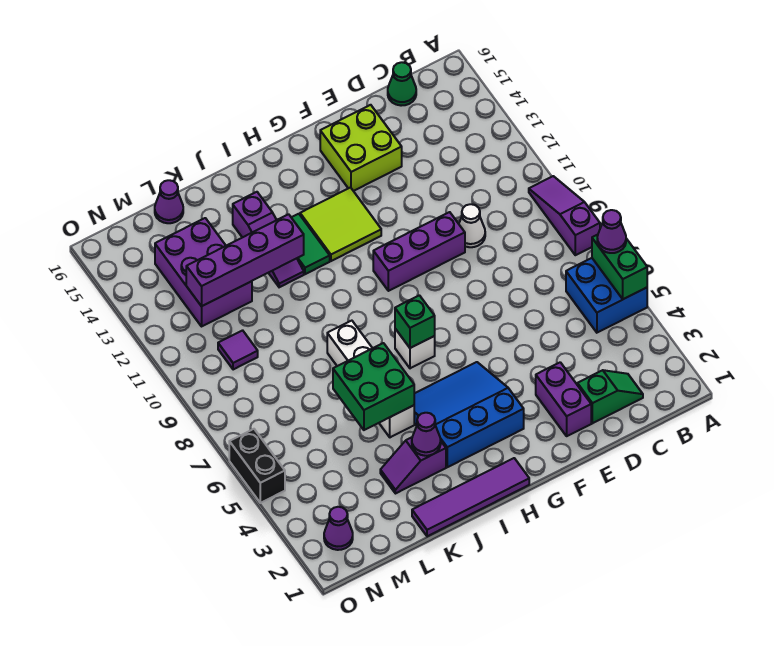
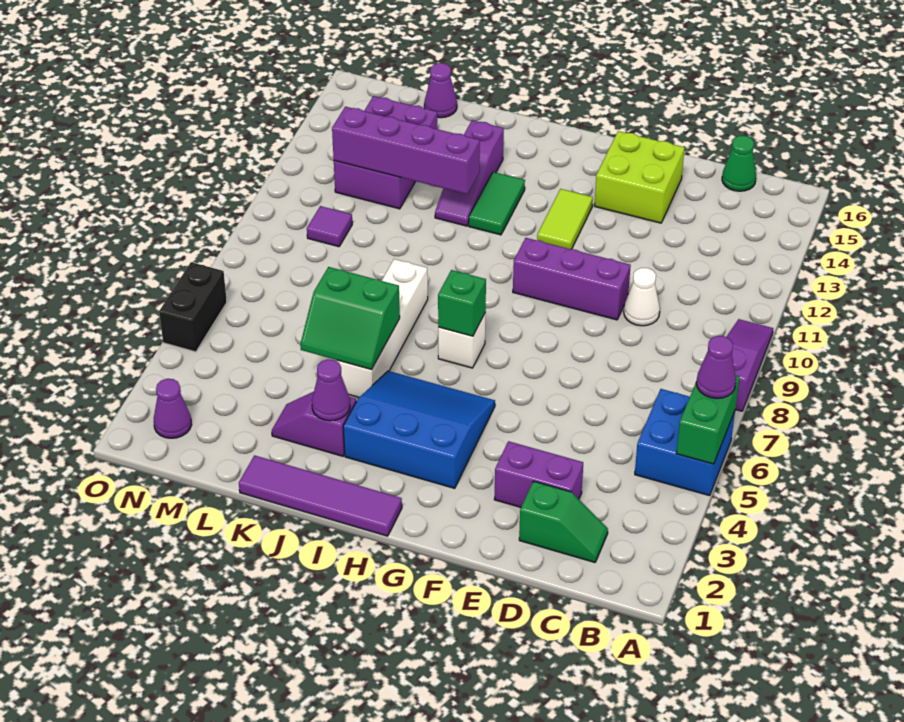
purple 1x2 brick [536,362,591,436] -> purple 1x2 brick turned to [494,441,583,507]
lime 2x2 tile [300,188,381,261] -> lime 1x2 tile [537,189,593,249]
green 2x2 brick [333,343,414,430] -> green 2x2 slope [300,267,400,370]

